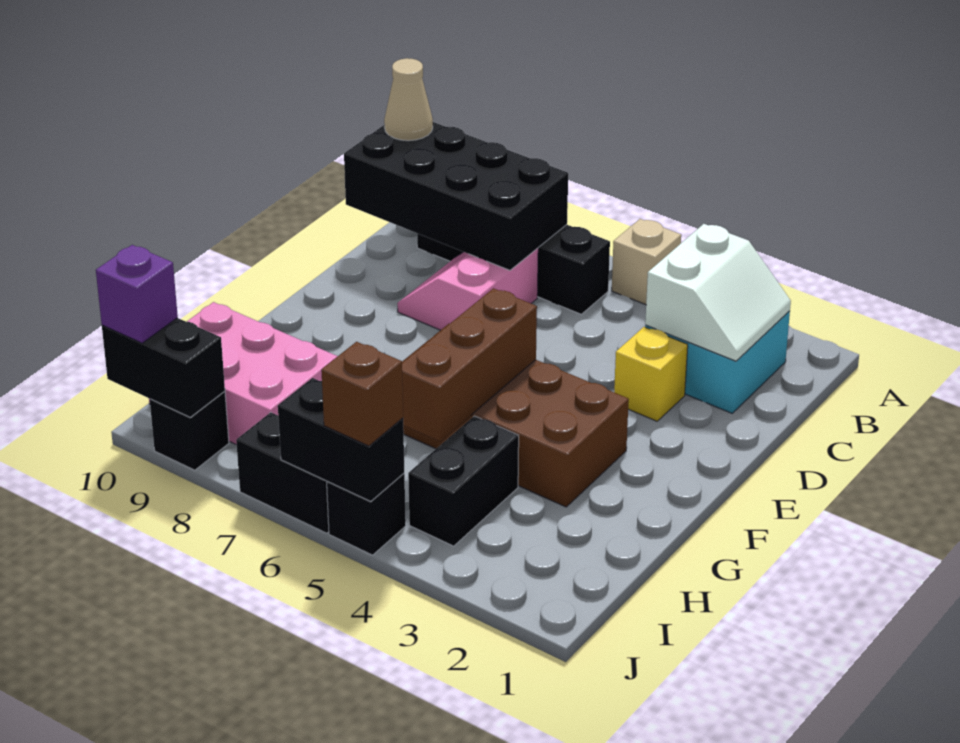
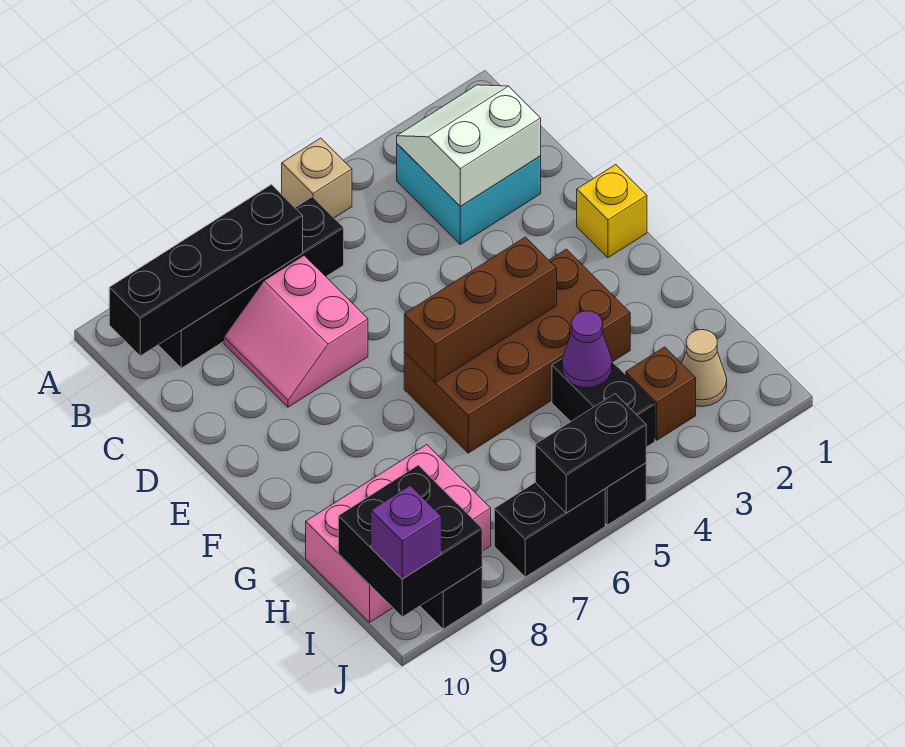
white 2x2 slope [645,224,791,361] -> white 2x2 slope turned to [397,85,541,207]
black 2x4 brick [344,122,568,270] -> black 1x4 brick [109,185,303,356]
tan 1x1 cone [384,58,433,141] -> tan 1x1 cone moved to [682,330,727,406]
yellow 1x1 brick [614,327,688,421] -> yellow 1x1 brick moved to [577,165,647,258]
brown 1x3 brick [402,288,537,441] -> brown 1x3 brick turned to [404,237,557,382]
none -> purple 1x1 cone [562,311,612,388]
brown 1x1 brick [321,342,403,446] -> brown 1x1 brick moved to [626,347,696,440]
black 1x2 brick [102,318,225,417] -> black 2x2 brick [338,465,482,617]

